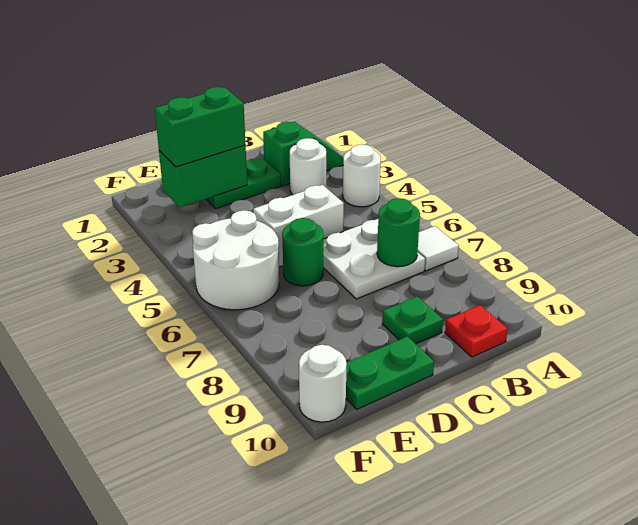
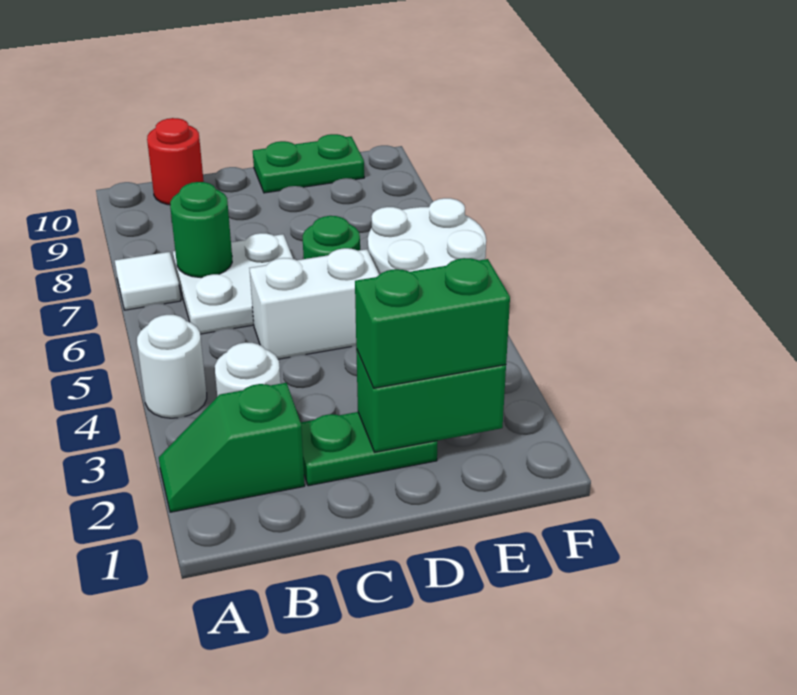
red 1x1 plate [445,305,508,357] -> red 1x1 round brick [147,118,204,205]
green 1x1 plate [382,296,443,344] -> none
white 1x1 round brick [299,345,347,422] -> none

